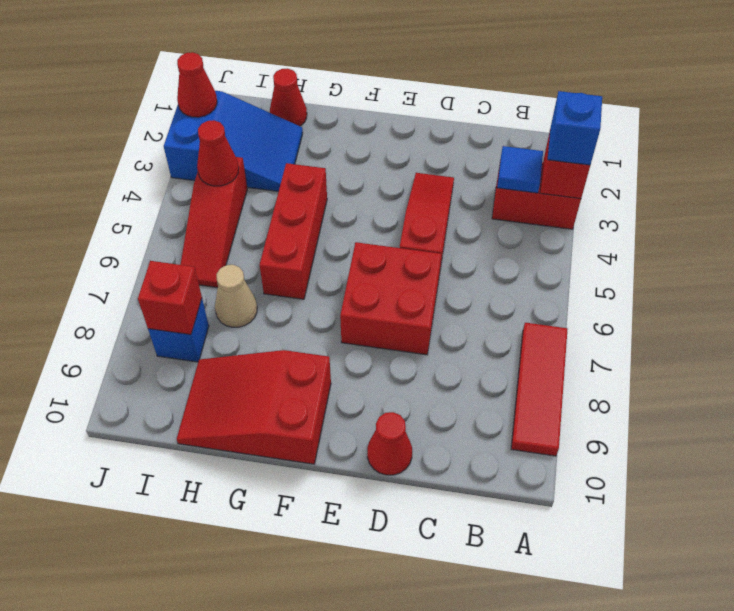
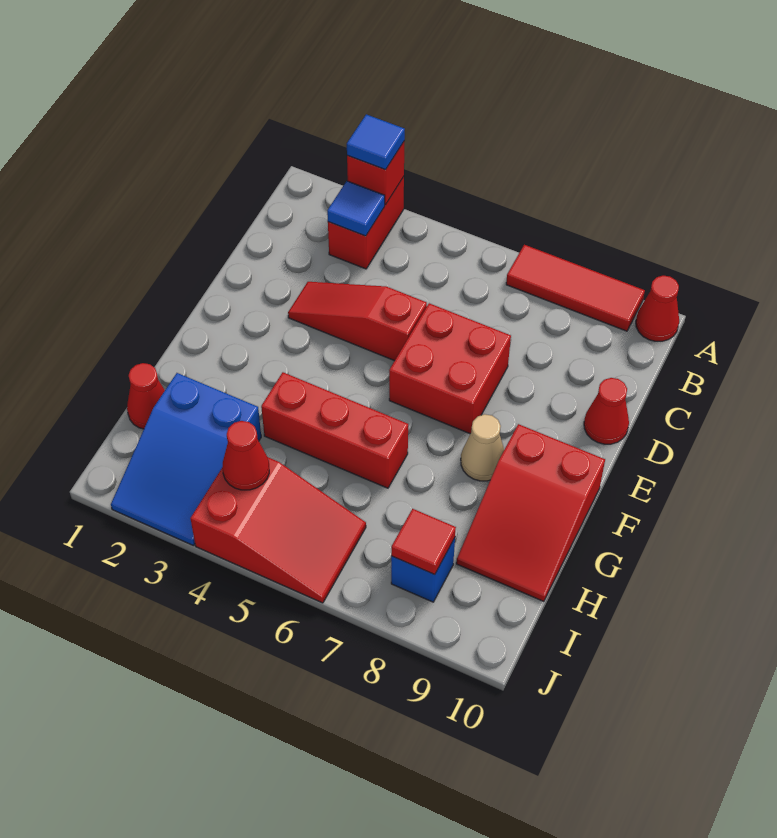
blue 1x1 brick [547,91,602,165] -> blue 1x1 tile [347,114,405,170]
blue 2x3 slope [164,91,303,191] -> blue 2x3 slope turned to [111,373,261,545]
tan 1x1 cone [215,265,257,327] -> tan 1x1 cone moved to [461,414,504,481]
red 1x3 slope [180,157,247,288] -> red 2x3 slope [190,457,366,603]
red 1x1 brick [138,261,202,335] -> red 1x1 tile [391,509,456,575]
red 1x1 cone [177,52,217,117] -> red 1x1 cone moved to [636,276,679,341]

